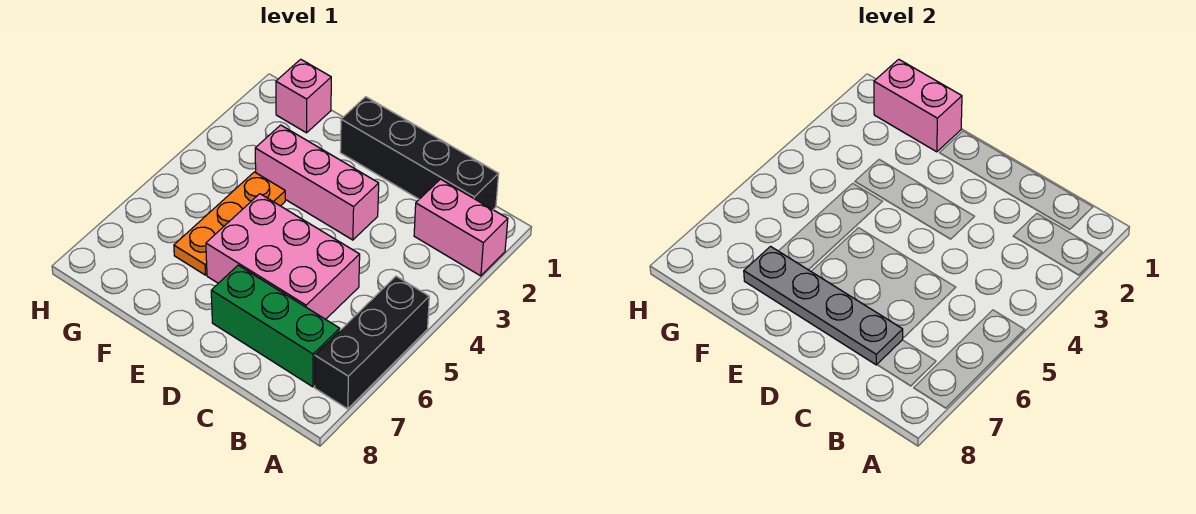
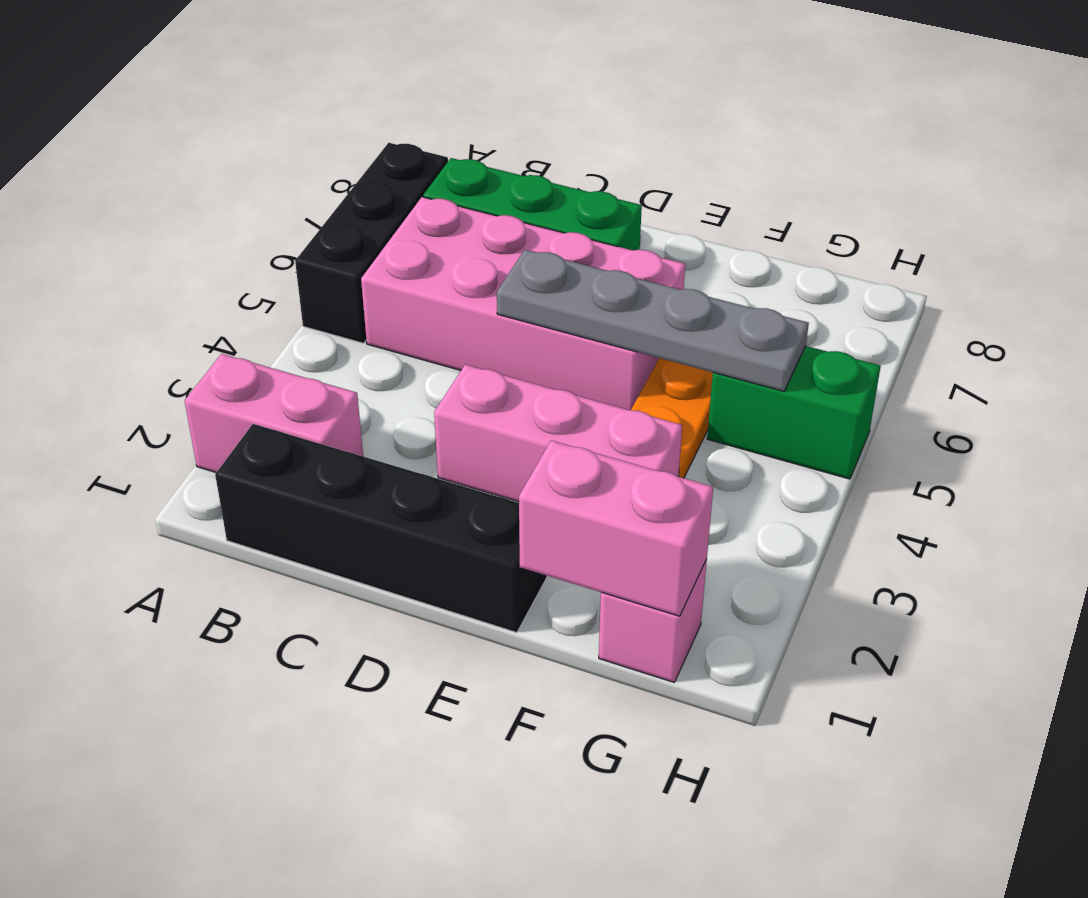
pink 2x3 brick [206,194,360,319] -> pink 2x4 brick [361,197,685,410]
grey 1x4 plate [744,246,903,365] -> grey 1x4 plate moved to [497,250,809,391]
none -> green 1x2 brick [707,346,881,479]

